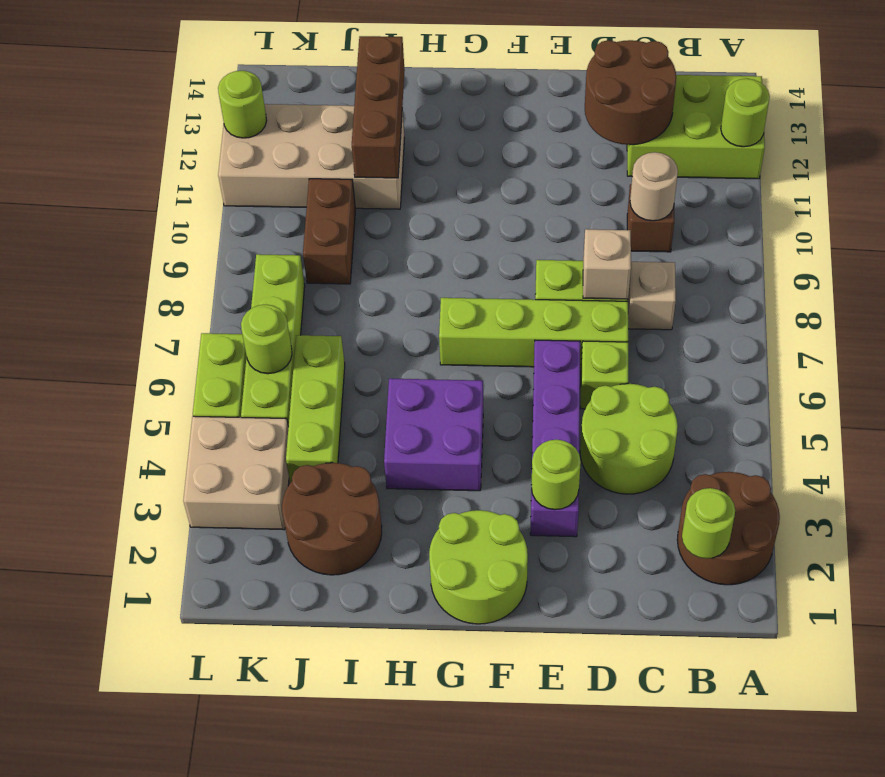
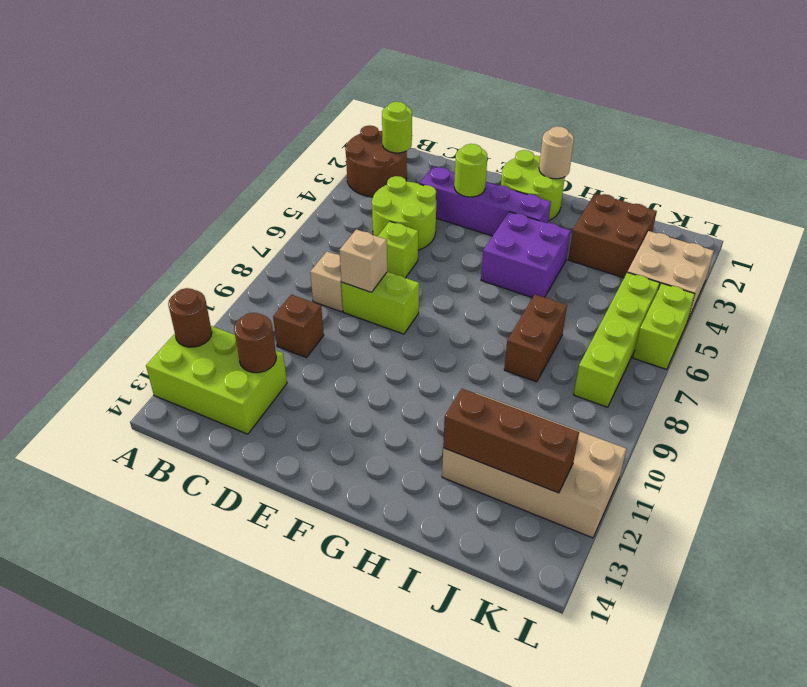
lime 1x1 round brick [721,79,770,147] -> brown 1x1 round brick [168,288,212,347]
tan 1x1 round brick [630,152,678,221] -> tan 1x1 round brick moved to [539,126,574,179]
brown 2x2 round brick [585,40,676,145] -> brown 1x1 round brick [234,313,276,373]
lime 1x4 brick [439,298,628,368] -> none
purple 1x4 brick [530,340,580,537] -> purple 1x4 brick turned to [420,166,551,236]
brown 2x2 round brick [282,463,382,575] -> brown 2x2 brick [568,193,657,278]
brown 1x3 brick [352,36,405,178] -> brown 1x3 brick turned to [443,389,579,493]
lime 1x3 brick [286,335,345,483] -> none
brown 1x2 brick [303,179,356,284] -> brown 1x2 brick moved to [504,295,567,382]
lime 1x1 round brick [241,305,292,374] -> none
lime 1x1 round brick [218,71,267,138] -> none

